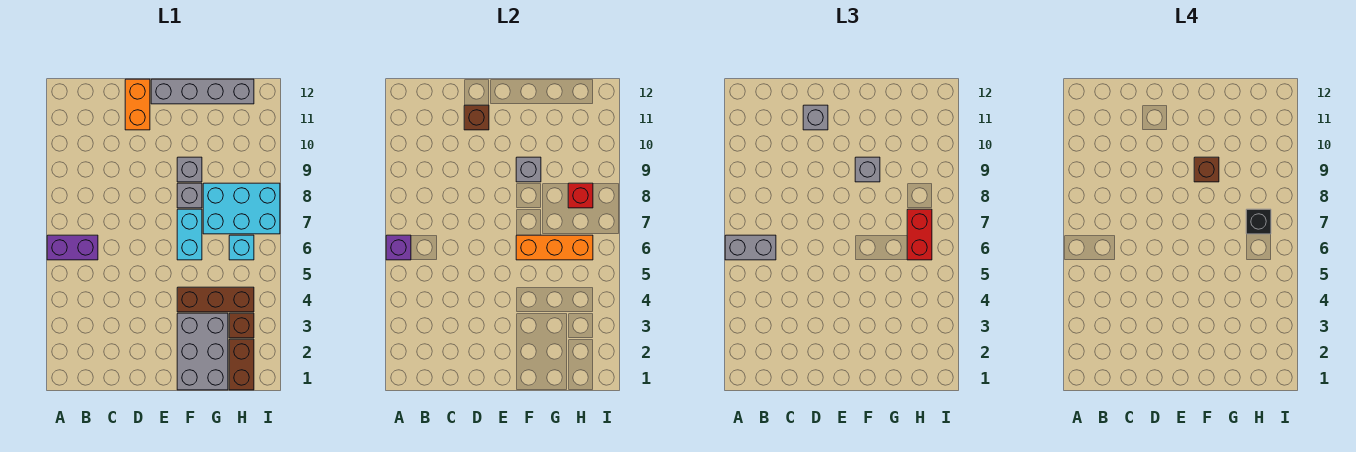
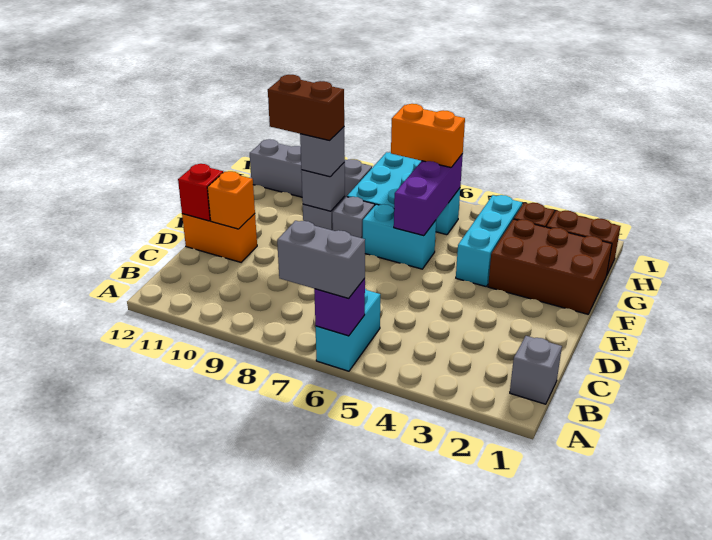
purple 1x2 brick [47,235,98,260] -> cyan 1x2 brick [315,289,380,371]
grey 1x2 brick [725,235,776,260] -> grey 1x2 brick turned to [277,221,365,299]
brown 1x1 brick [464,105,489,130] -> orange 1x1 brick [207,171,255,229]
grey 1x1 brick [803,105,828,130] -> grey 1x1 brick moved to [510,336,562,404]
grey 1x4 brick [151,79,254,104] -> grey 1x4 brick turned to [250,139,372,198]
grey 2x3 brick [177,313,228,390] -> brown 2x3 brick [488,219,612,314]
brown 1x3 brick [177,287,254,312] -> cyan 1x3 brick [456,195,522,287]
orange 1x3 brick [516,235,593,260] -> purple 1x3 brick [394,154,463,236]
brown 1x1 brick [1194,157,1219,182] -> brown 1x2 brick [268,75,344,140]
red 1x2 brick [907,209,932,260] -> orange 1x2 brick [391,104,465,167]
black 1x1 brick [1246,209,1271,234] -> none
red 1x1 brick [568,183,593,208] -> red 1x1 brick moved to [178,164,223,221]

